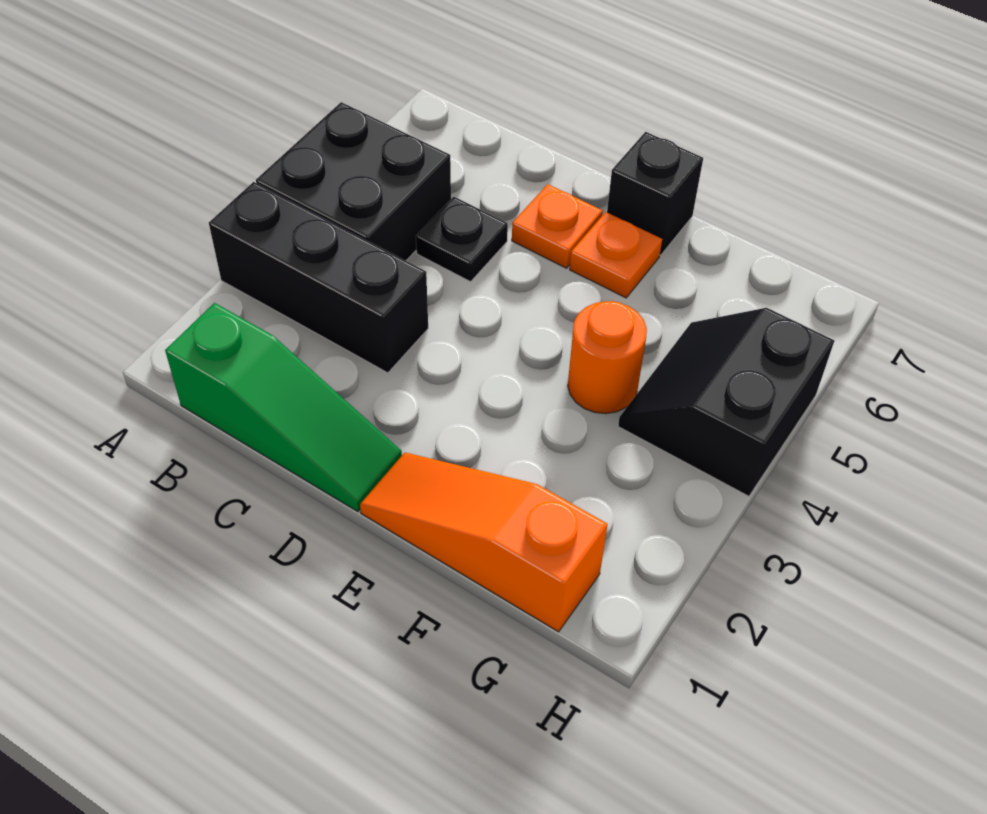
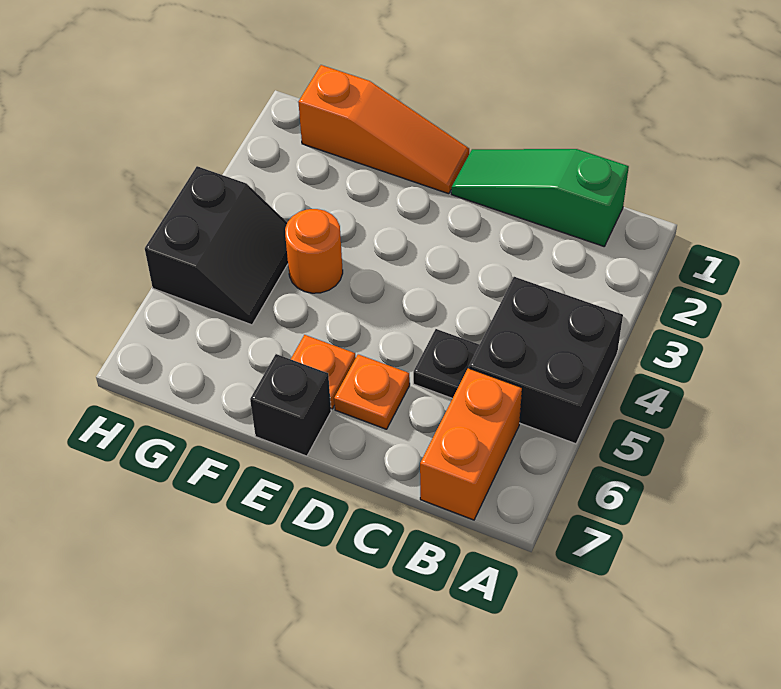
black 1x3 brick [209,182,428,373] -> none
none -> orange 1x2 brick [420,368,522,520]

